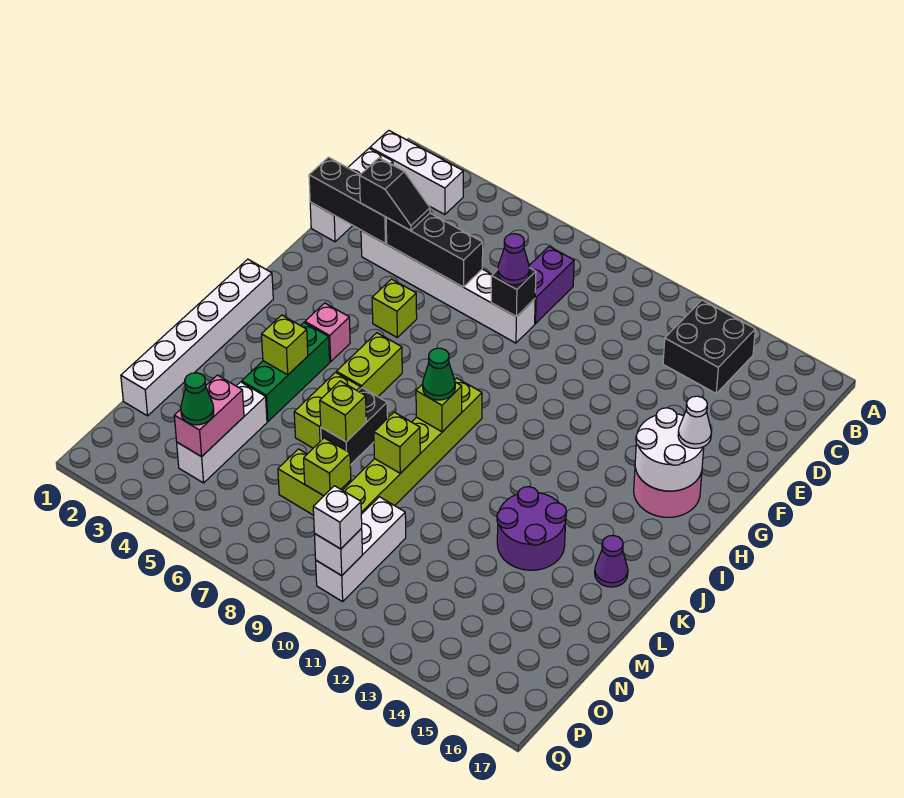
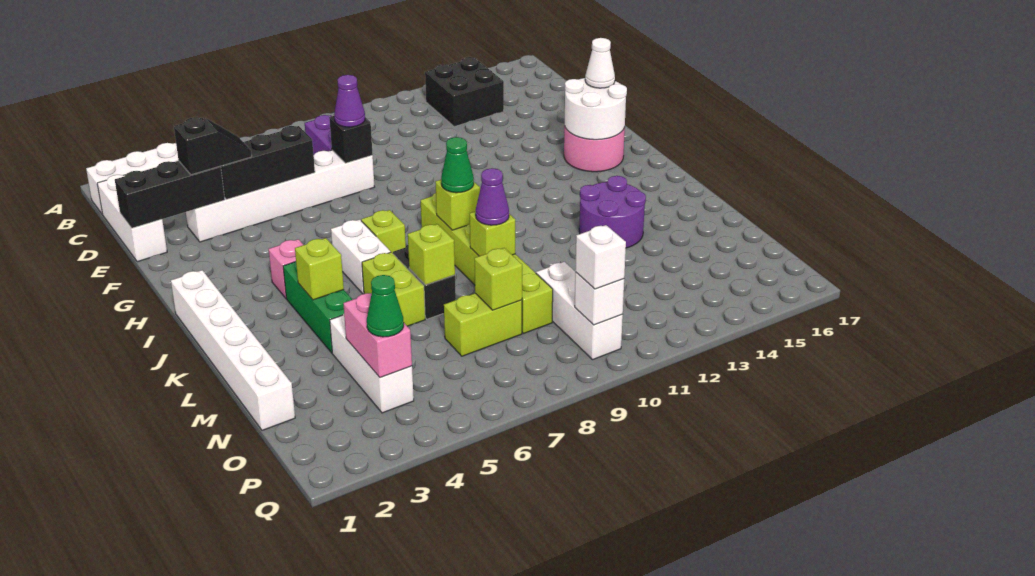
lime 1x1 brick [372,279,417,337] -> lime 1x1 brick moved to [361,210,406,253]
lime 1x2 brick [336,333,402,397] -> white 1x2 brick [331,220,391,294]
purple 1x1 cone [595,535,628,587] -> purple 1x1 cone moved to [476,168,509,225]

